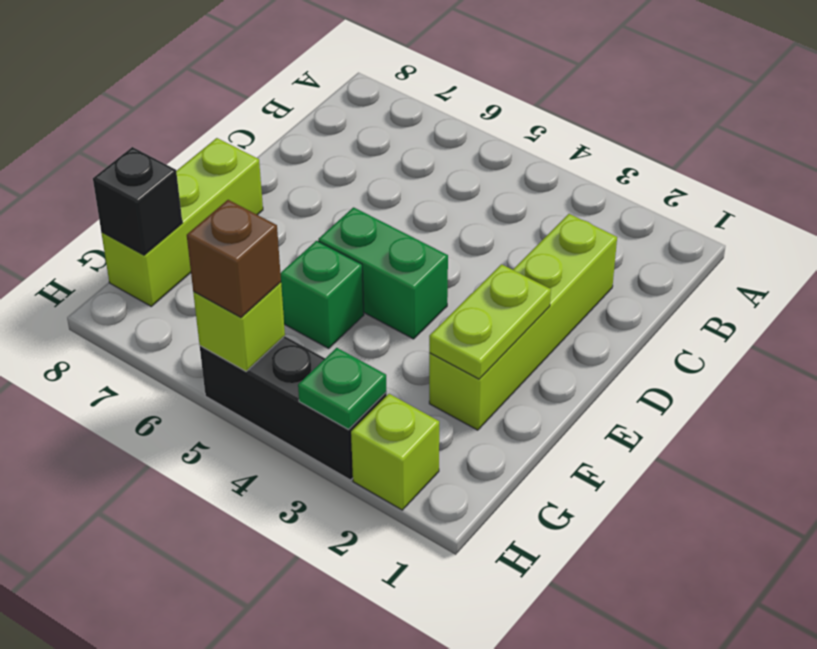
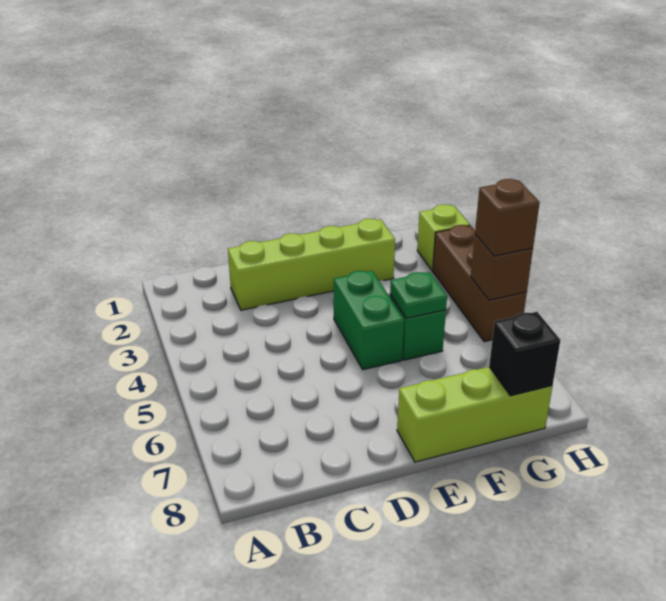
lime 1x2 plate [429,264,551,379] -> none
black 1x3 brick [200,336,387,480] -> brown 1x3 brick [433,225,527,342]
green 1x1 plate [298,348,387,429] -> green 1x1 plate moved to [390,272,447,318]
lime 1x1 brick [193,282,285,371] -> brown 1x1 brick [471,234,533,300]

